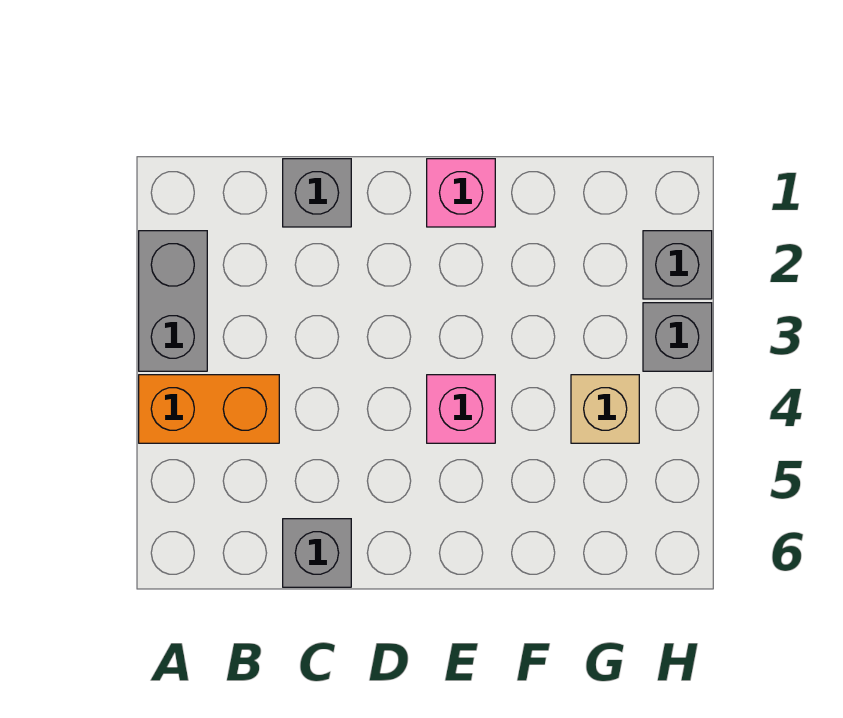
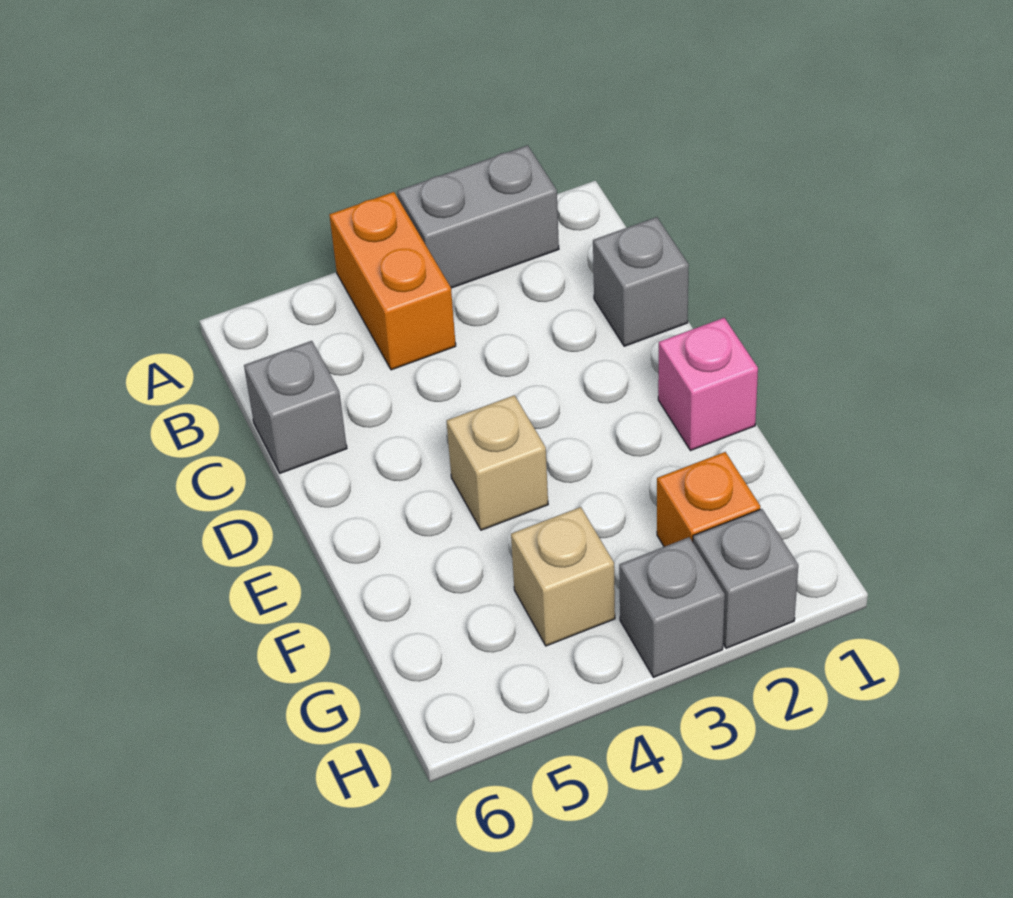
pink 1x1 brick [427,375,495,443] -> tan 1x1 brick [447,395,548,530]
none -> orange 1x1 brick [657,452,760,547]

